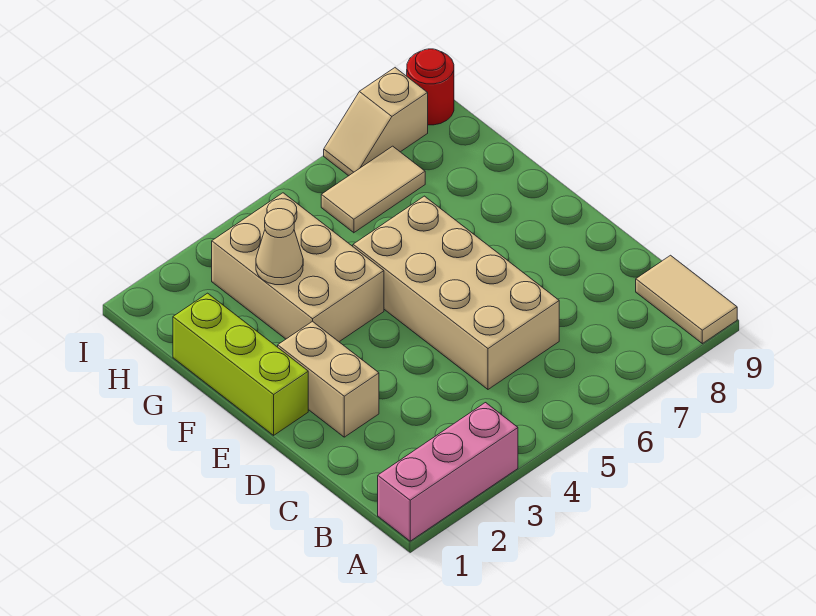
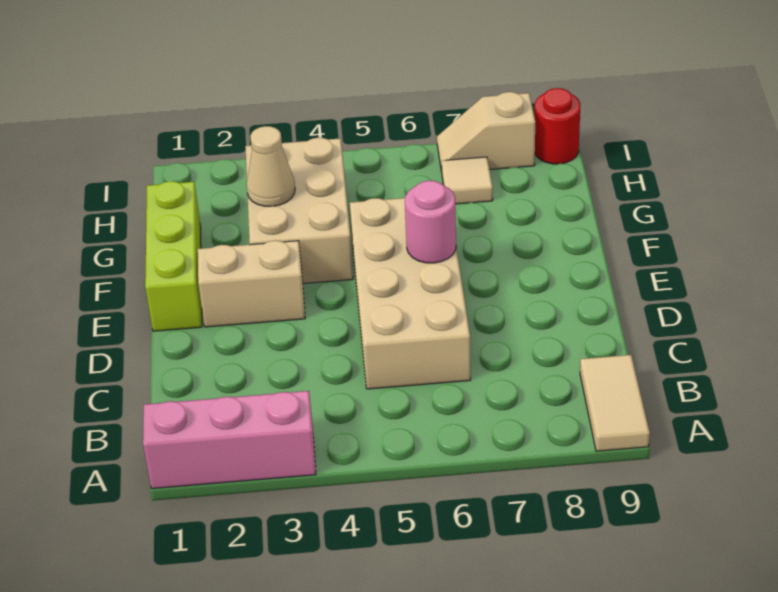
tan 1x2 brick [278,321,379,437] -> tan 1x2 brick turned to [198,241,305,327]
none -> pink 1x1 round brick [405,181,456,263]
tan 1x2 tile [321,146,425,233] -> tan 1x1 tile [441,157,493,204]

